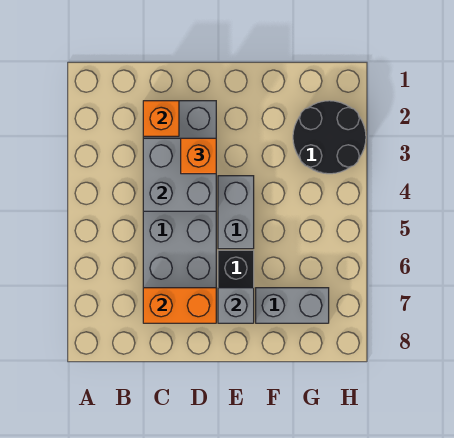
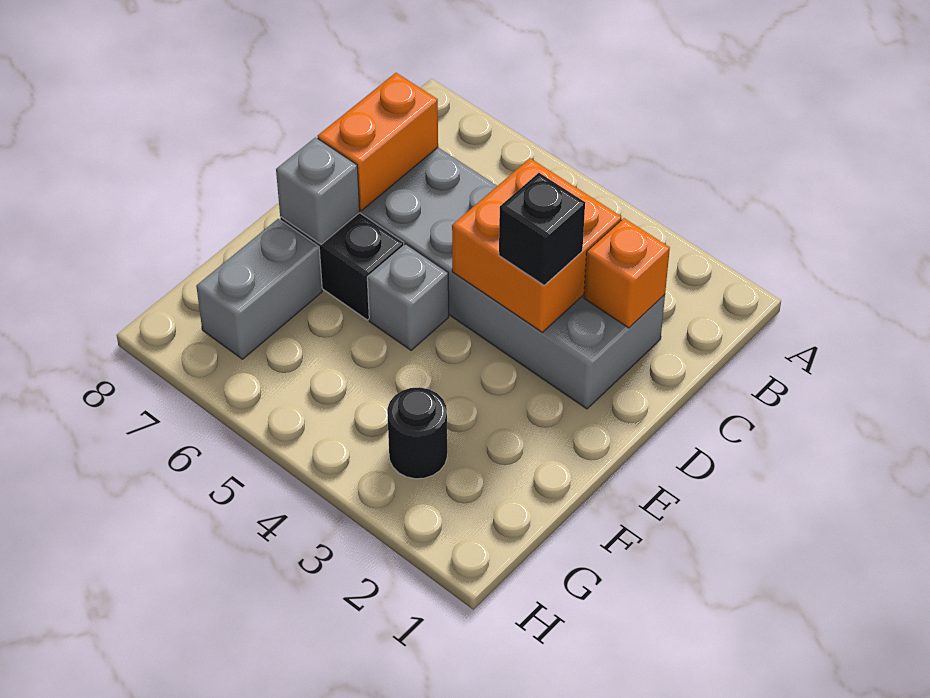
grey 2x2 brick [143,138,216,211] -> orange 2x2 brick [452,158,621,332]
orange 1x1 brick [181,138,216,174] -> black 1x1 brick [499,173,585,285]
grey 1x2 brick [218,176,254,249] -> grey 1x1 brick [367,244,449,350]
black 2x2 round brick [293,101,366,174] -> black 1x1 round brick [387,387,447,479]

